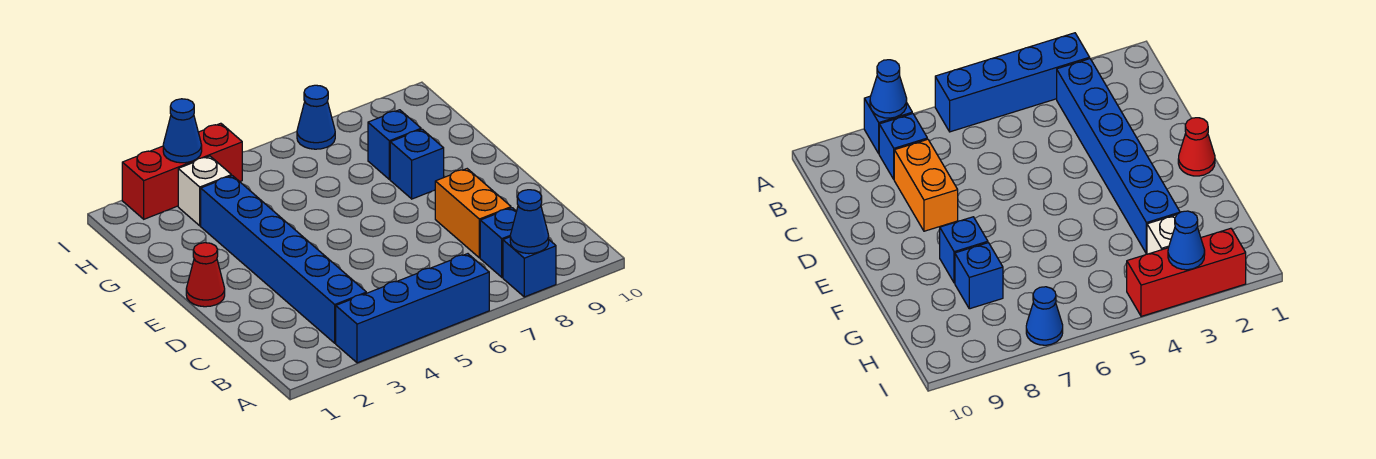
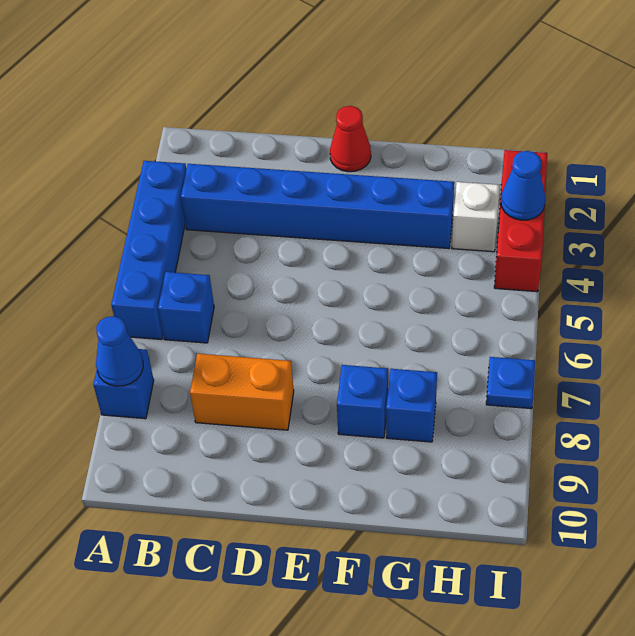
blue 1x1 brick [480,208,516,277] -> blue 1x1 brick moved to [158,272,214,343]
blue 1x1 cone [297,85,335,149] -> blue 1x1 plate [486,357,535,409]

